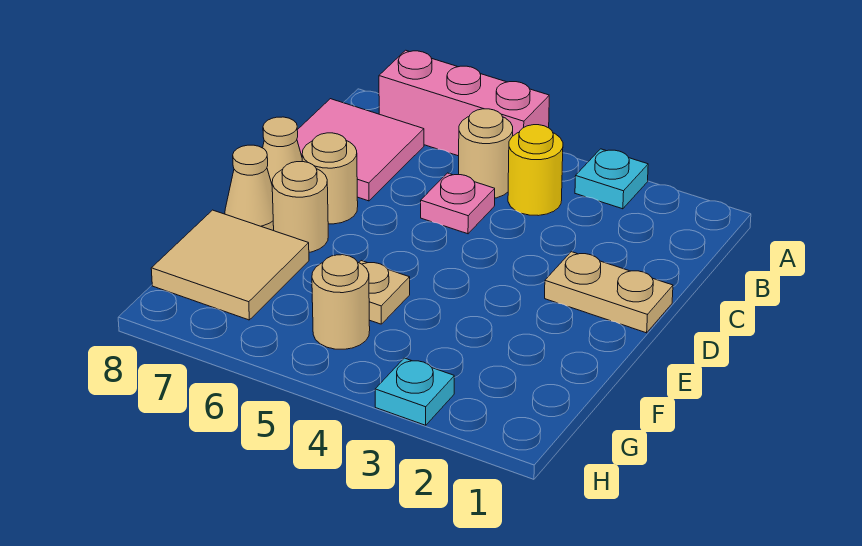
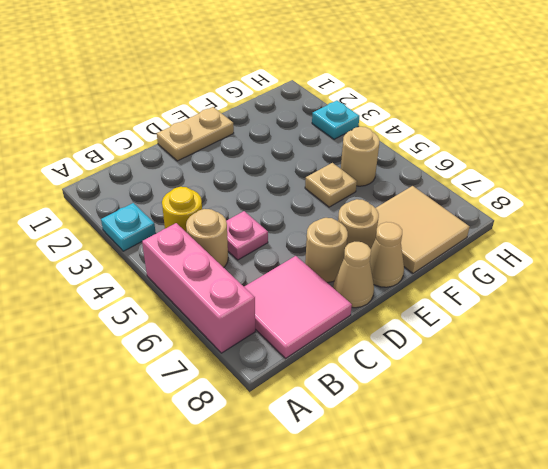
tan 1x2 plate [545,252,673,333] -> tan 1x2 plate turned to [157,107,234,161]

